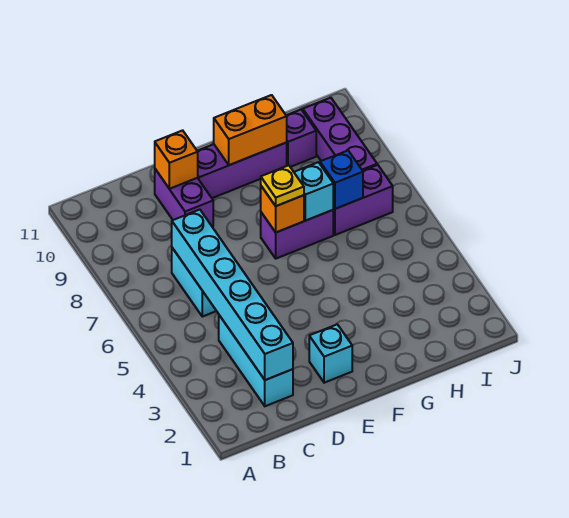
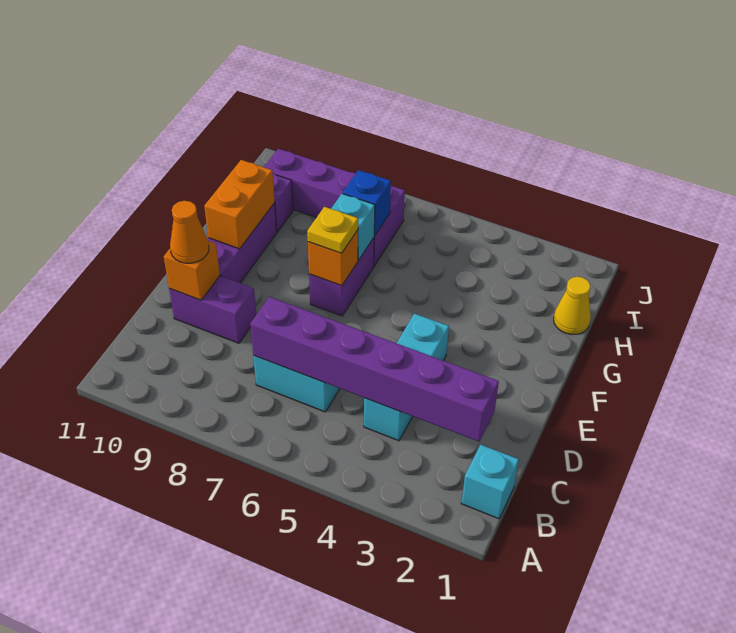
cyan 1x3 brick [219,315,293,406] -> cyan 1x3 brick turned to [364,313,449,441]
cyan 1x6 brick [172,210,293,380] -> purple 1x6 brick [250,297,499,441]
none -> orange 1x1 cone [170,201,209,263]
cyan 1x1 brick [309,324,352,383] -> cyan 1x1 brick moved to [461,445,519,519]
none -> yellow 1x1 cone [554,277,591,334]

